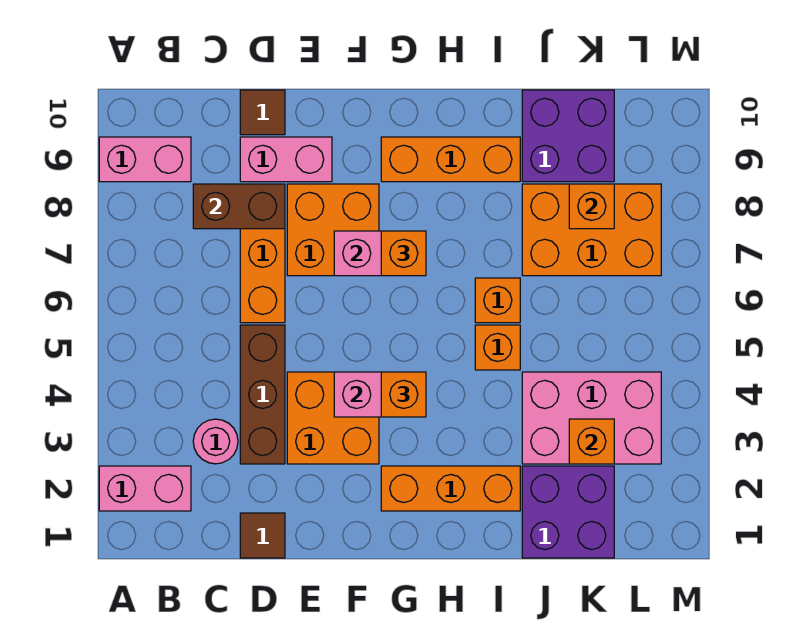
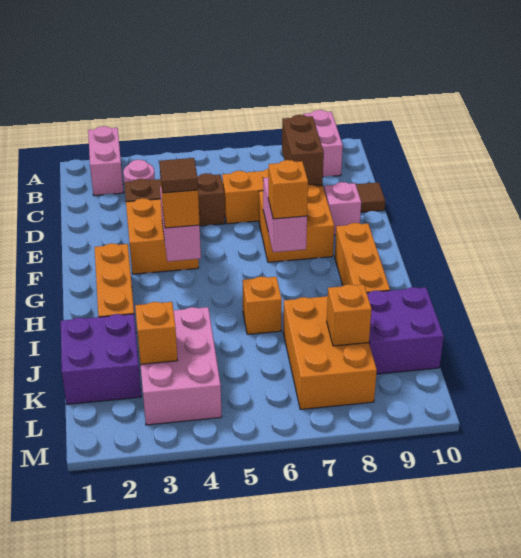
brown 1x1 tile [240,513,285,558] -> brown 1x1 tile moved to [159,158,198,193]
pink 1x2 brick [240,137,332,182] -> pink 1x1 brick [324,182,361,235]
orange 1x1 brick [475,325,520,370] -> none

